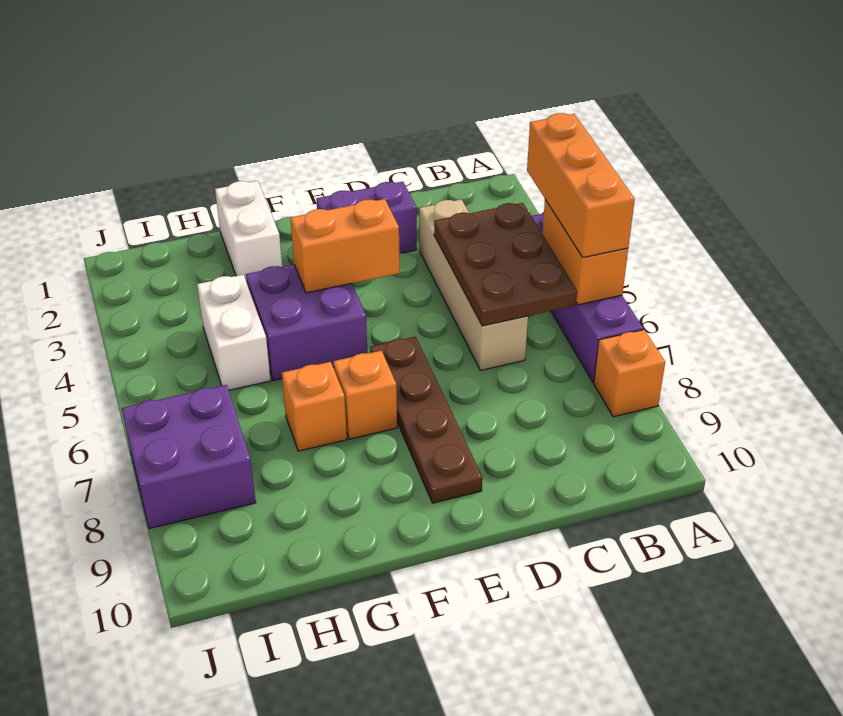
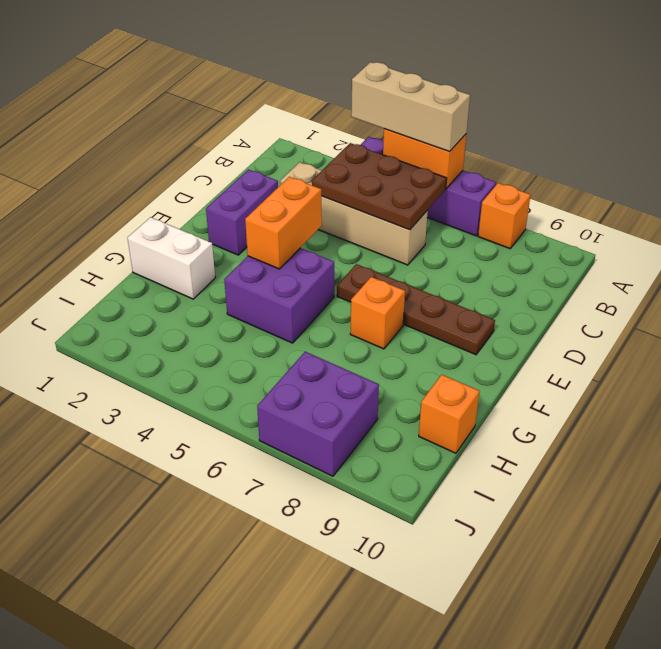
orange 1x3 brick [527,113,635,258] -> tan 1x3 brick [351,62,470,152]
orange 1x1 brick [282,362,347,451] -> orange 1x1 brick moved to [419,375,480,453]
white 1x2 brick [197,275,271,390] -> none

